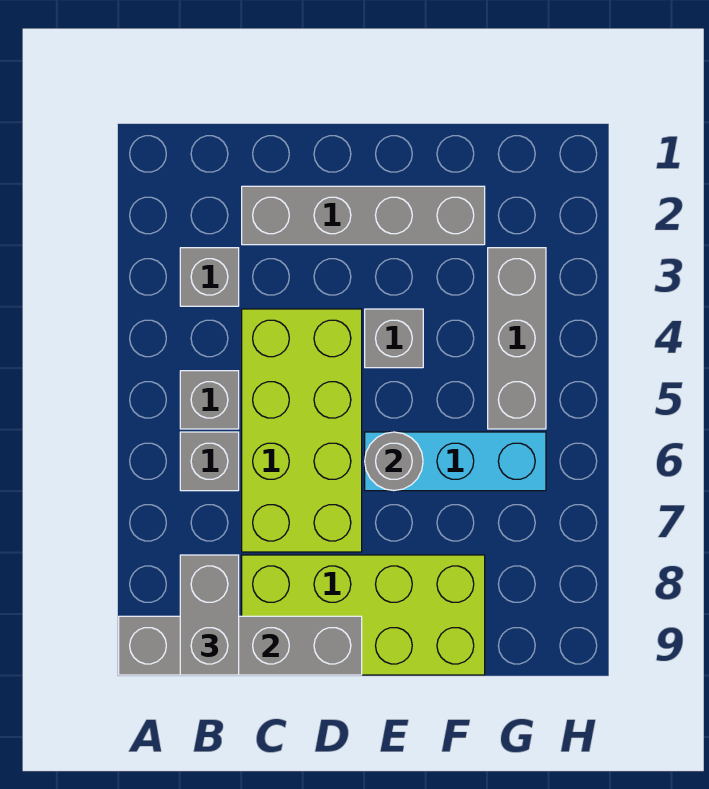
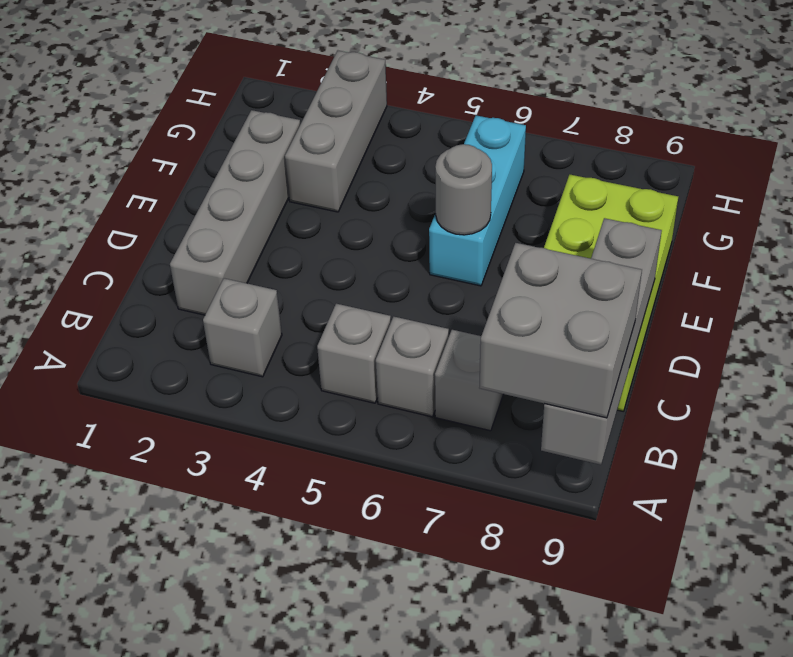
grey 1x2 brick [180,555,239,675] -> grey 2x2 brick [479,243,642,418]
lime 2x4 brick [242,309,362,552] -> none
grey 1x1 brick [365,309,423,368] -> grey 1x1 brick moved to [435,330,503,431]
grey 1x3 brick [488,248,546,429] -> grey 1x3 brick turned to [285,51,387,212]

